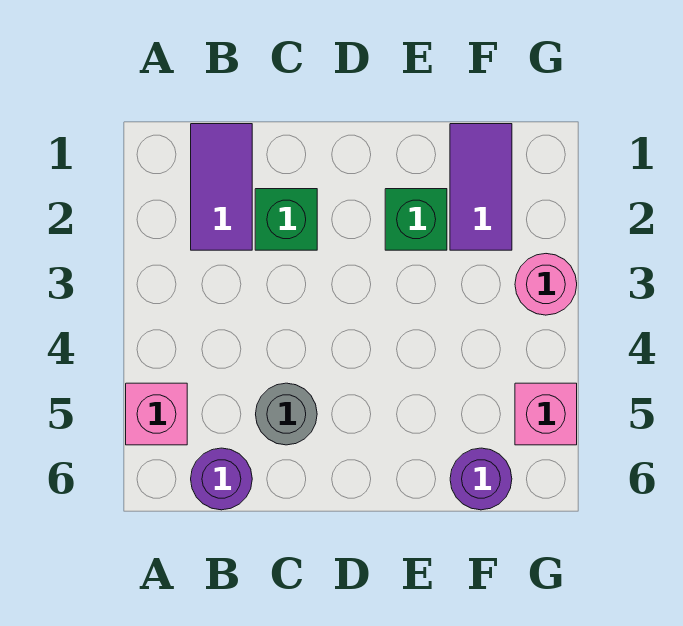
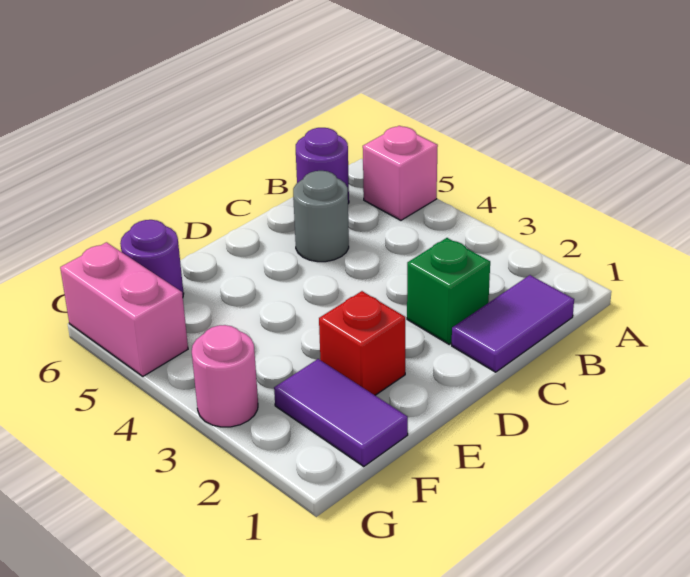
purple 1x2 tile [191,124,252,250] -> purple 1x2 tile turned to [452,275,574,372]
green 1x1 brick [385,189,447,250] -> red 1x1 brick [319,291,405,395]
pink 1x1 brick [515,383,577,445] -> pink 1x2 brick [60,242,188,376]

